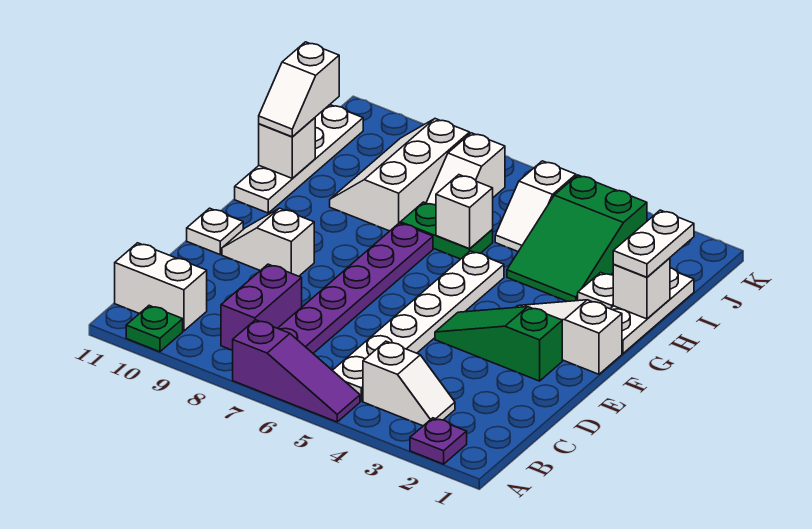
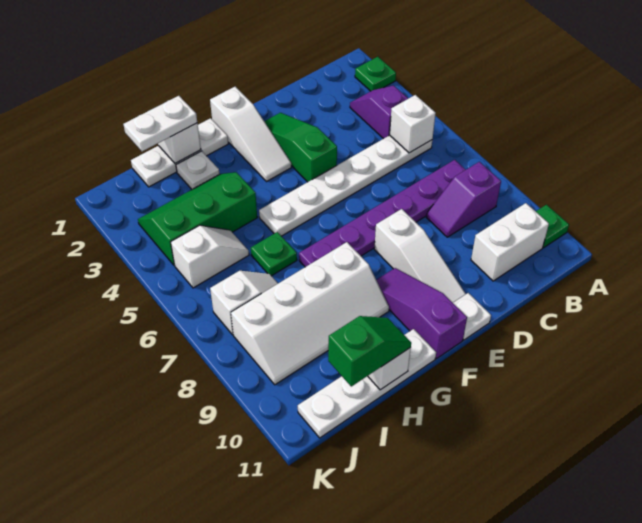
purple 1x1 plate [410,418,467,464] -> green 1x1 plate [355,57,396,91]
purple 1x3 slope [233,320,360,422] -> purple 1x3 slope moved to [376,268,467,359]
white 1x2 slope [363,341,455,426] -> purple 1x2 slope [350,85,408,139]
purple 1x2 brick [221,264,302,350] -> purple 1x2 slope [426,162,501,237]
white 1x2 brick [115,243,207,331] -> white 1x2 brick turned to [471,203,549,281]
green 1x3 slope [435,307,562,381] -> green 1x3 slope turned to [264,113,337,182]
white 1x2 slope [222,208,314,276] -> white 1x3 slope [374,209,466,303]
green 2x3 slope [507,175,647,301] -> green 2x3 slope turned to [138,172,257,266]
green 1x2 plate [400,202,493,259] -> green 1x1 plate [251,232,297,276]
white 1x1 brick [436,175,493,249] -> white 1x1 brick moved to [390,95,436,153]
white 2x3 slope [330,119,470,231] -> white 2x4 slope [231,242,389,385]
white 1x2 slope [259,42,339,137] -> green 1x2 slope [328,316,411,386]

